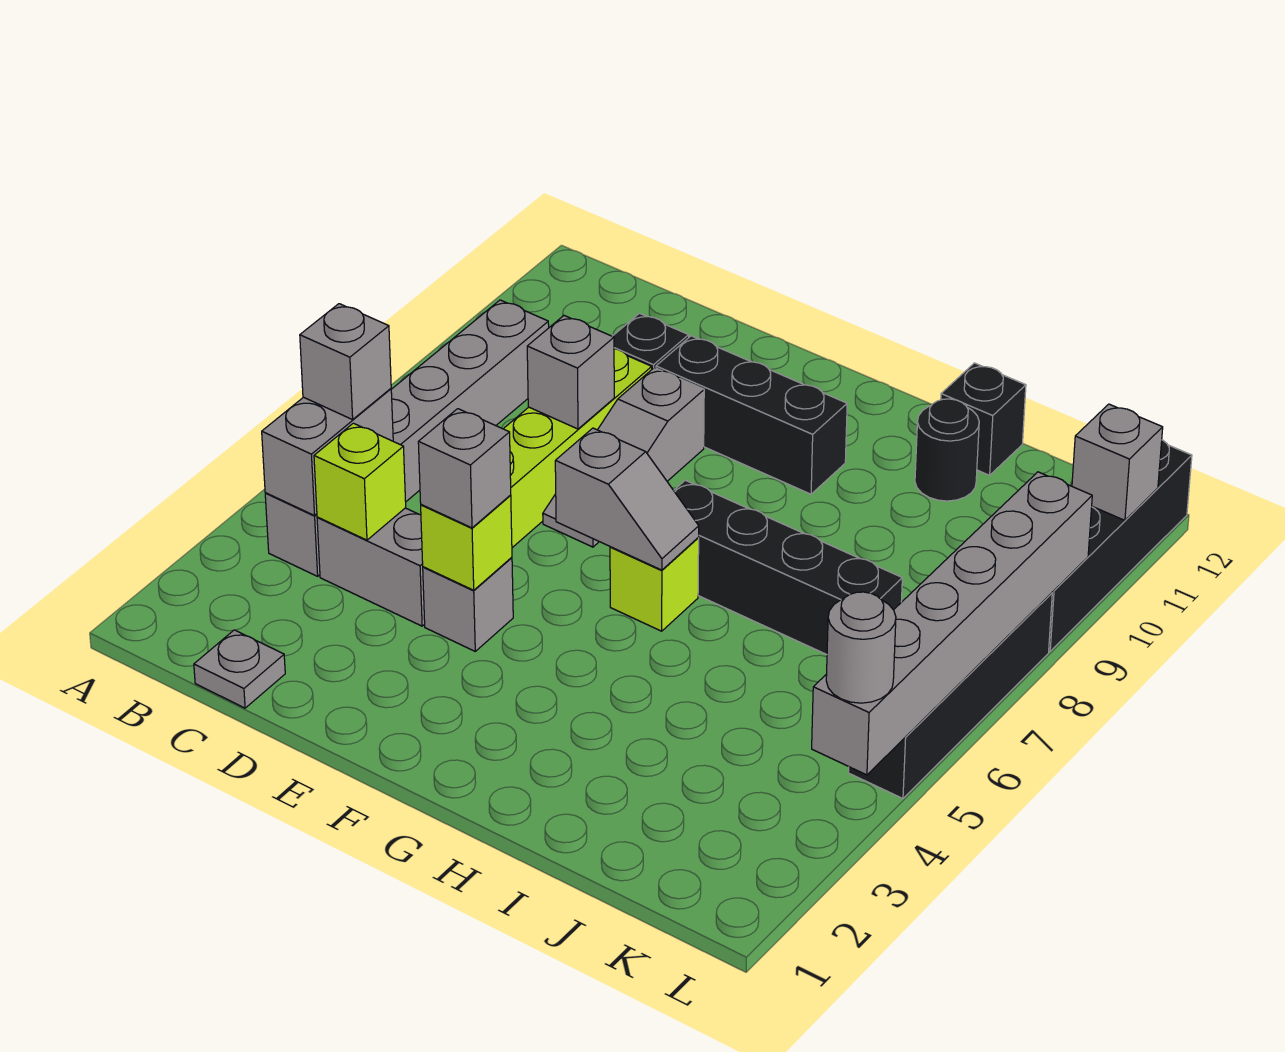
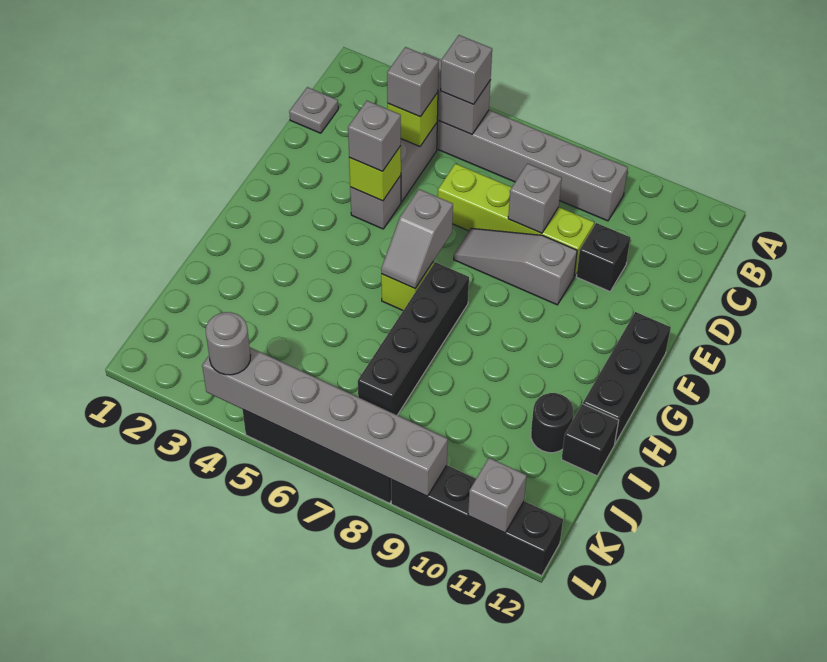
none -> grey 1x1 brick [387,47,439,117]
black 1x3 brick [656,336,847,494] -> black 1x3 brick moved to [583,312,671,443]

